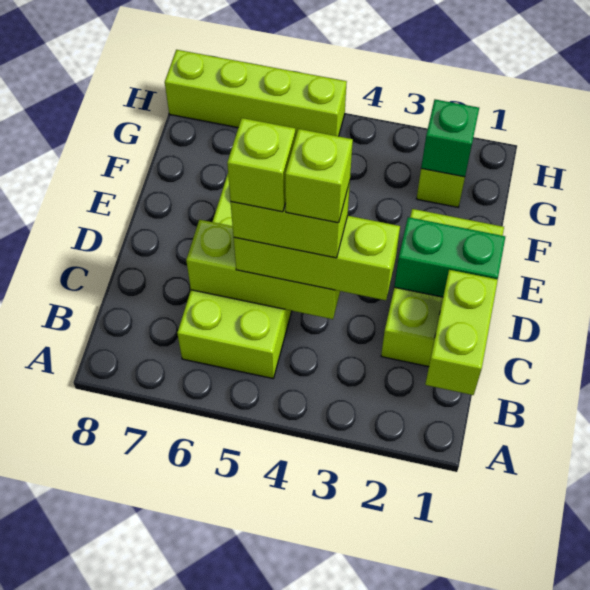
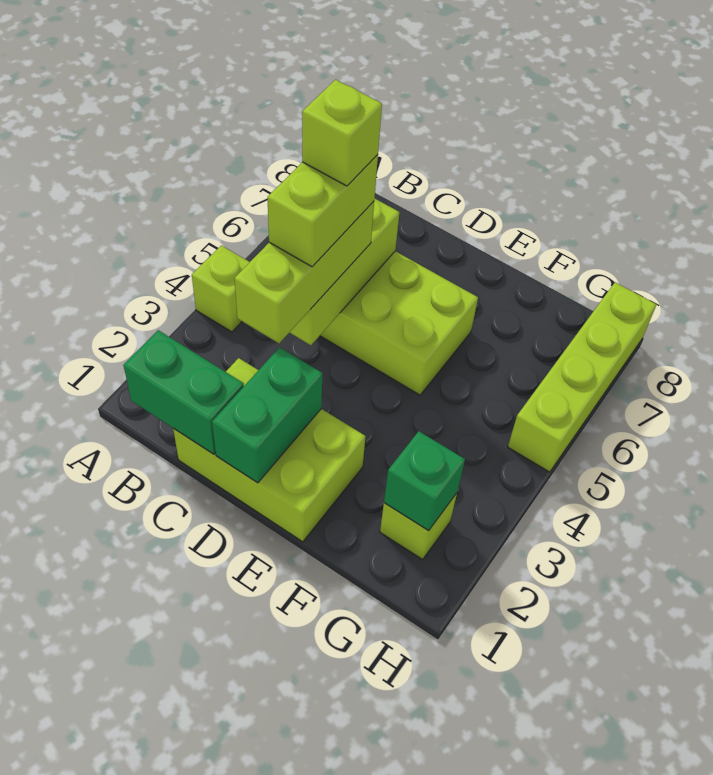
lime 1x2 brick [425,270,498,395] -> green 1x2 brick [123,330,244,454]
lime 1x1 brick [285,129,353,223] -> lime 1x1 brick moved to [192,245,250,332]

